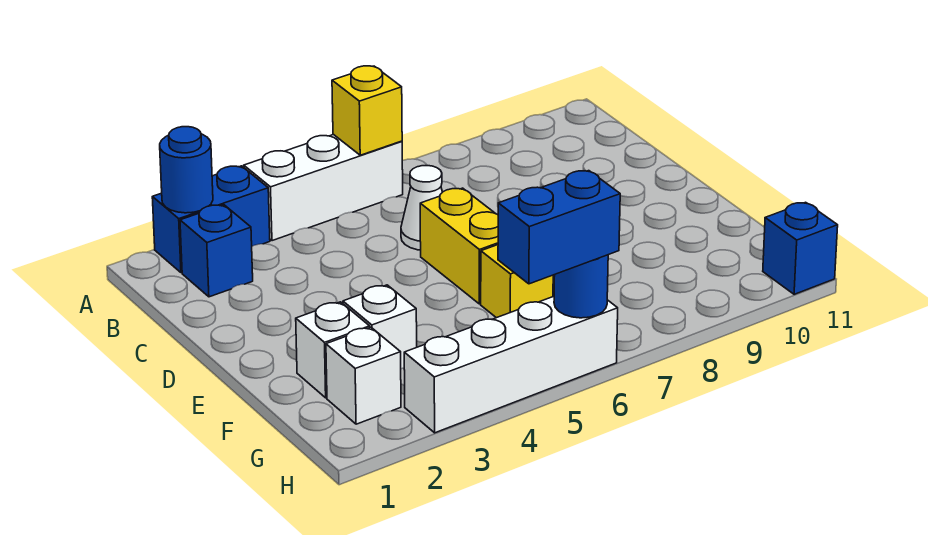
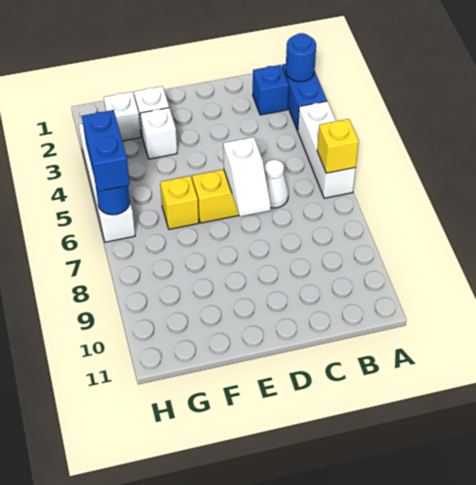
none -> white 1x2 slope [223,137,271,217]
blue 1x1 brick [763,202,838,294] -> none

